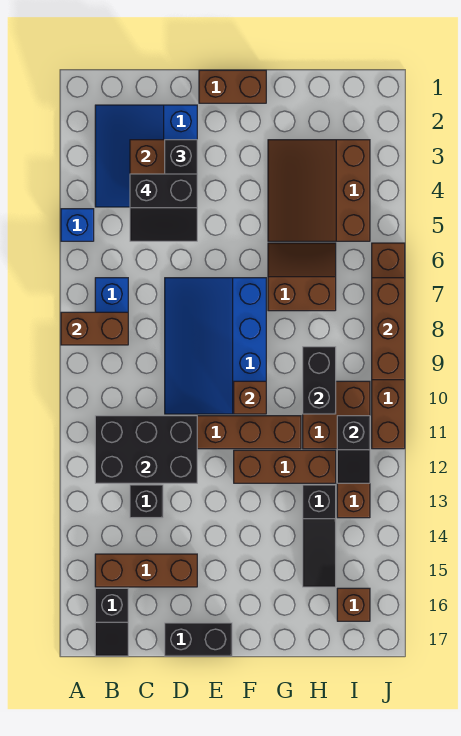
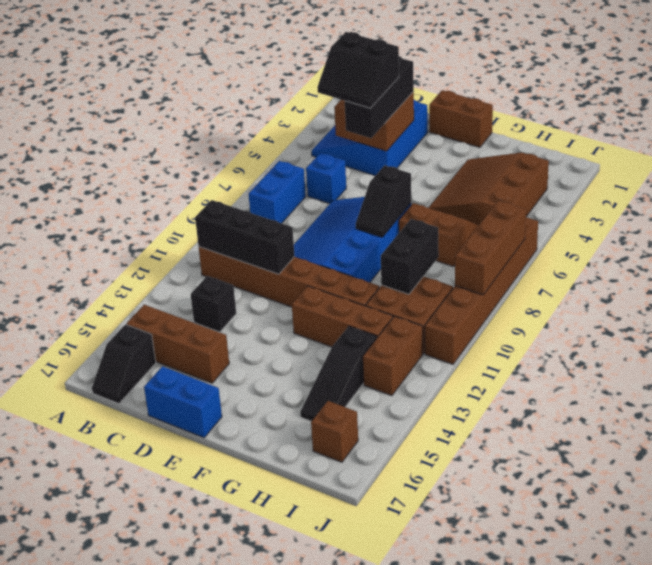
blue 1x1 brick [61,209,94,241] -> blue 1x1 brick moved to [306,153,346,204]
brown 1x2 brick [61,312,128,345] -> none
black 2x3 brick [95,416,197,483] -> black 1x3 brick [195,200,295,274]
black 1x2 brick [165,623,232,656] -> blue 1x2 brick [144,366,222,438]
brown 1x1 brick [234,381,266,414] -> none
black 1x2 slope [337,416,370,483] -> black 1x2 slope moved to [356,165,411,237]

